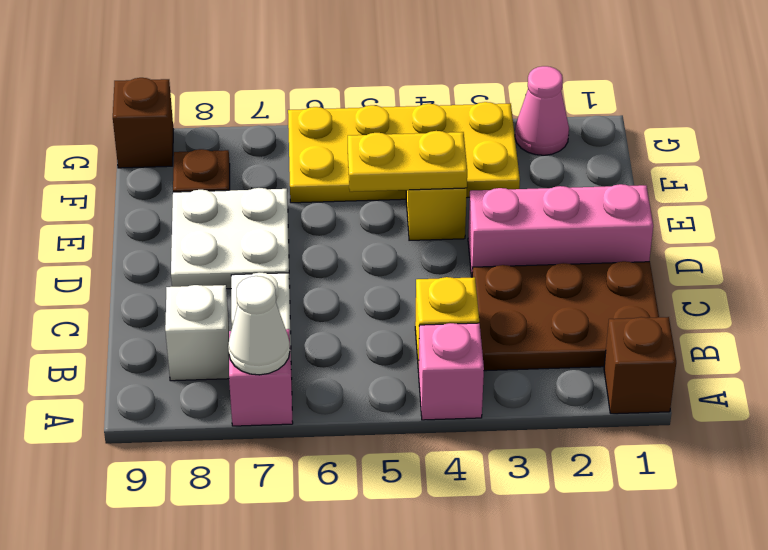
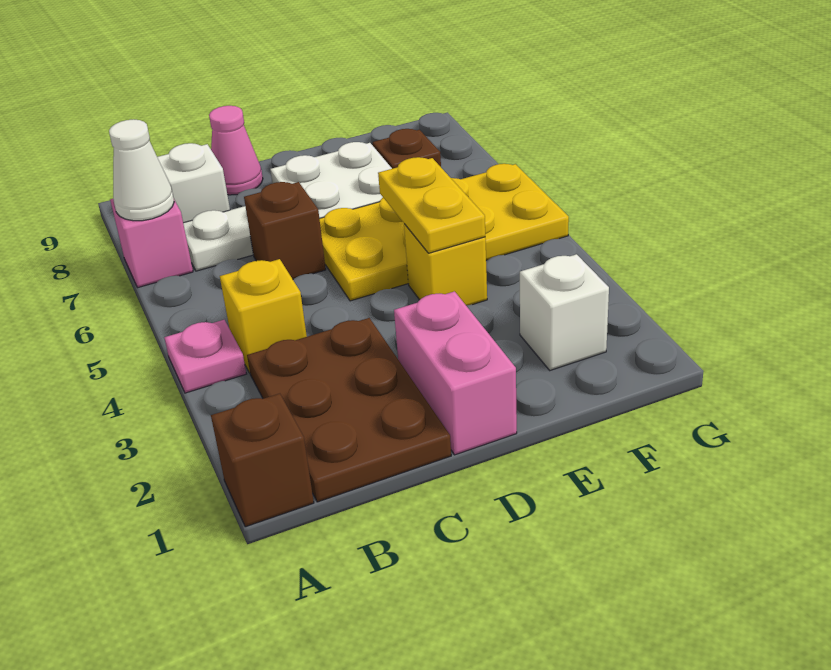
pink 1x1 brick [418,323,484,420] -> pink 1x1 plate [164,320,246,393]
pink 1x3 brick [468,184,653,277] -> pink 1x2 brick [394,291,517,455]
none -> white 1x1 brick [520,254,609,370]
yellow 2x4 plate [288,102,520,203] -> yellow 2x4 plate turned to [319,164,569,301]
pink 1x1 cone [515,66,569,155] -> pink 1x1 cone moved to [209,106,263,195]
brown 1x1 brick [113,78,173,168] -> brown 1x1 brick moved to [244,182,326,279]

